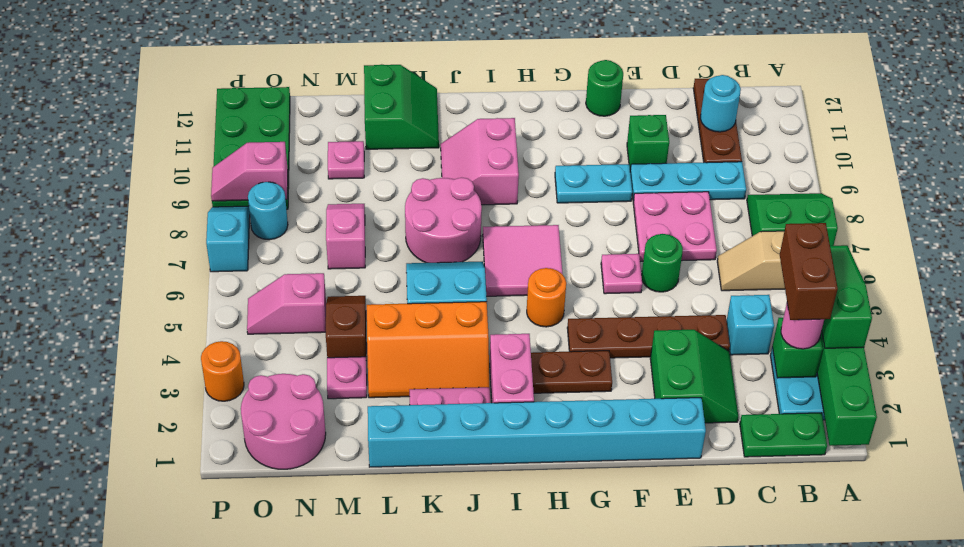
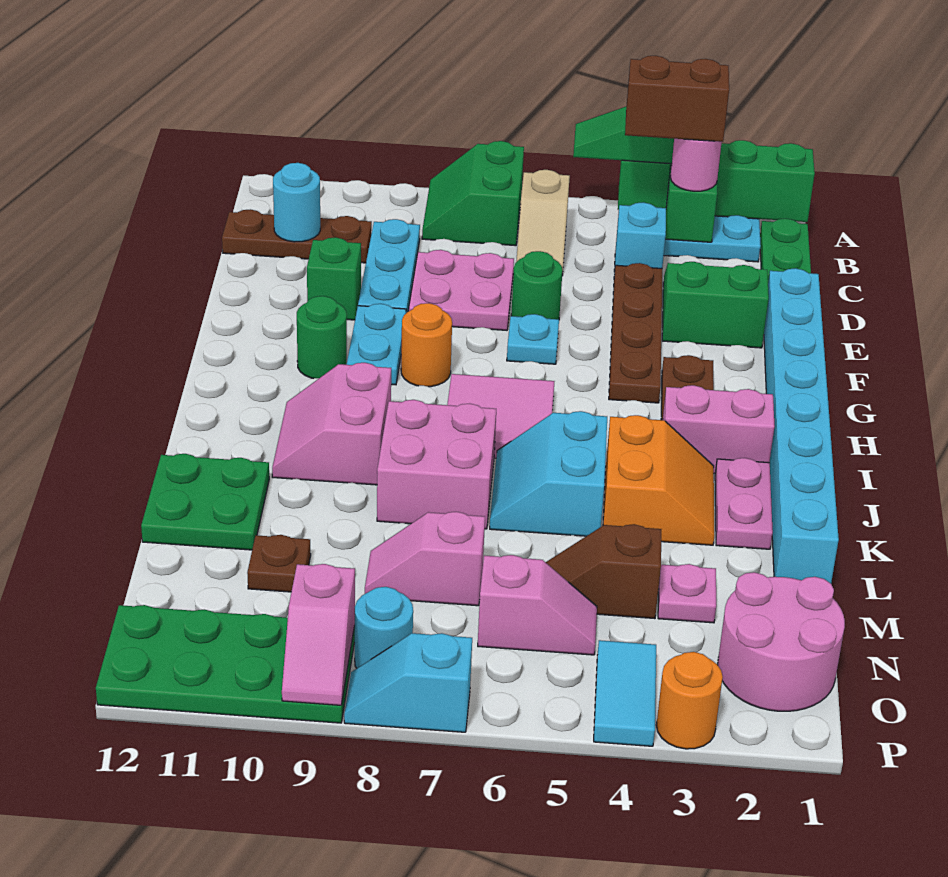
pink 1x1 plate [601,254,642,294] -> cyan 1x1 plate [507,314,559,364]
green 1x1 round brick [586,60,623,116] -> green 1x1 round brick moved to [297,296,347,379]
orange 1x1 round brick [527,268,566,327] -> orange 1x1 round brick moved to [401,303,452,387]
pink 2x2 slope [441,118,519,205] -> pink 2x2 slope turned to [272,363,391,485]
orange 2x3 slope [367,302,489,398] -> orange 2x2 slope [603,415,714,545]
pink 2x2 round brick [405,178,482,263] -> pink 2x2 brick [377,400,496,529]
green 2x2 slope [364,64,439,149] -> green 2x2 plate [141,454,269,550]
pink 1x1 plate [328,141,364,179] -> brown 1x1 plate [247,535,311,592]
pink 1x2 slope [247,273,326,334] -> pink 1x2 slope turned to [478,555,597,655]
none -> cyan 1x2 tile [594,640,656,746]

